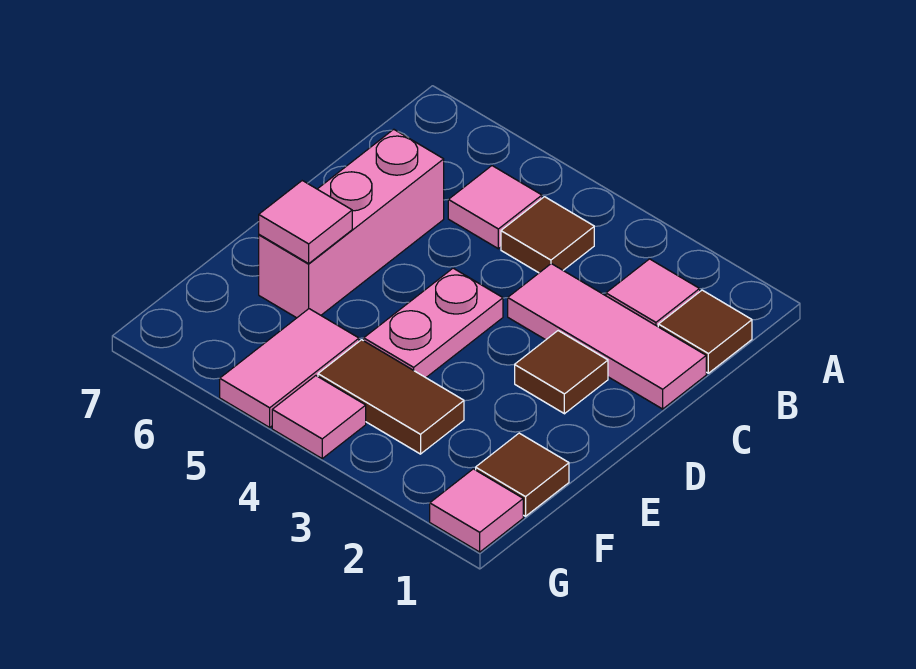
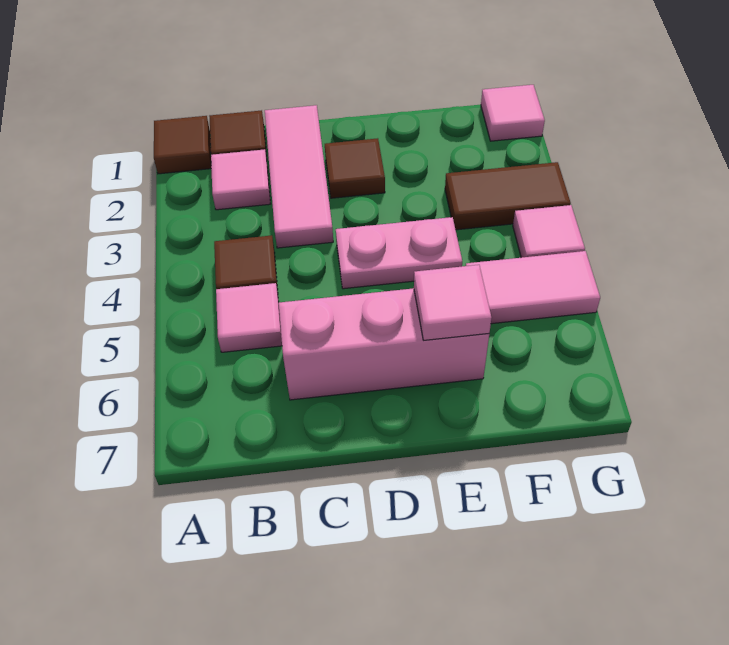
brown 1x1 tile [476,433,569,516] -> brown 1x1 tile moved to [154,116,211,174]
brown 1x2 tile [318,340,464,454] -> brown 1x2 tile turned to [445,162,571,230]

